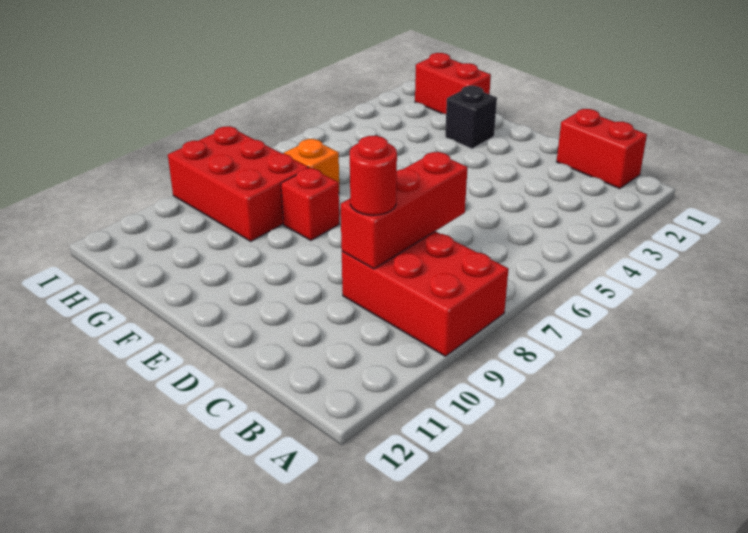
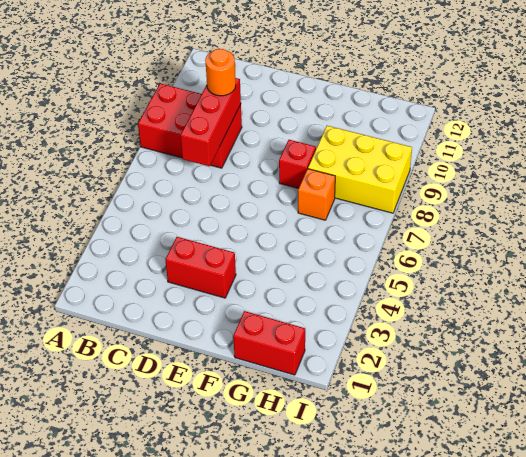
red 1x2 brick [557,109,647,189] -> red 1x2 brick moved to [165,237,236,298]
red 1x1 round brick [350,136,397,215] -> orange 1x1 round brick [205,49,236,96]
black 1x1 brick [445,85,497,149] -> none
red 2x3 brick [168,126,309,241] -> yellow 2x3 brick [308,126,412,213]

